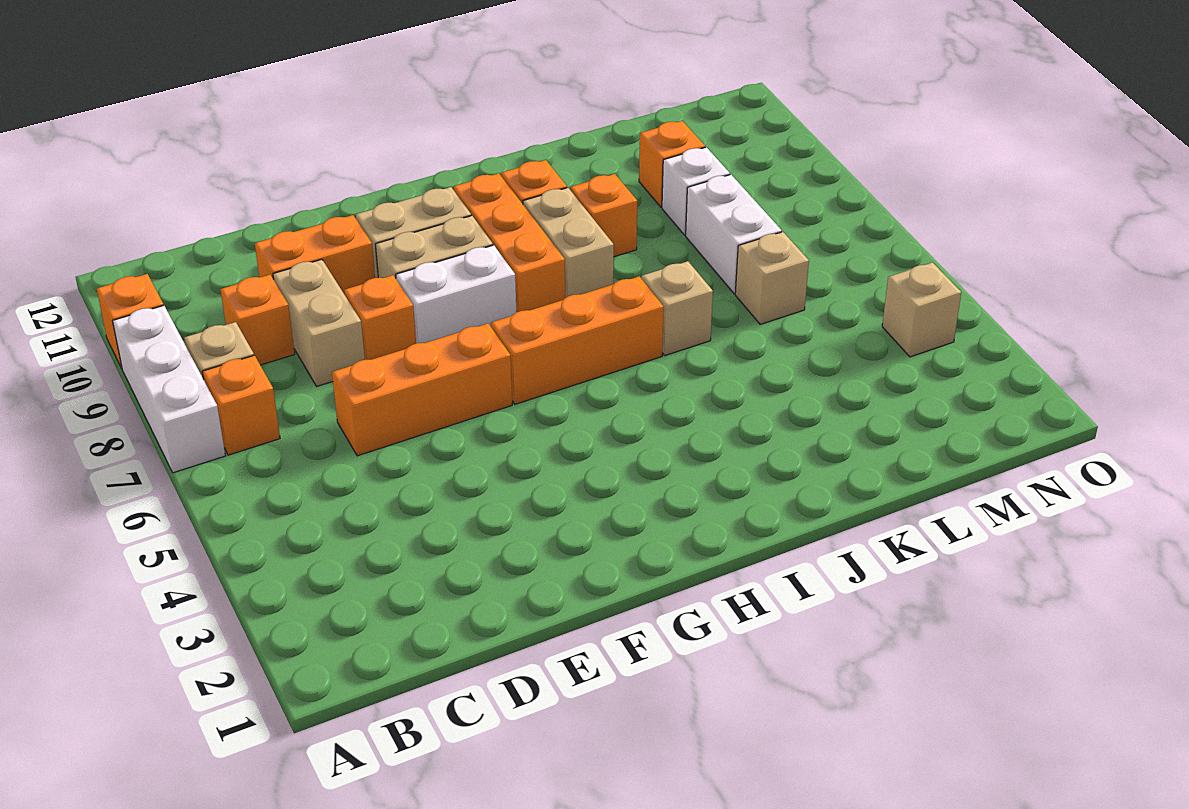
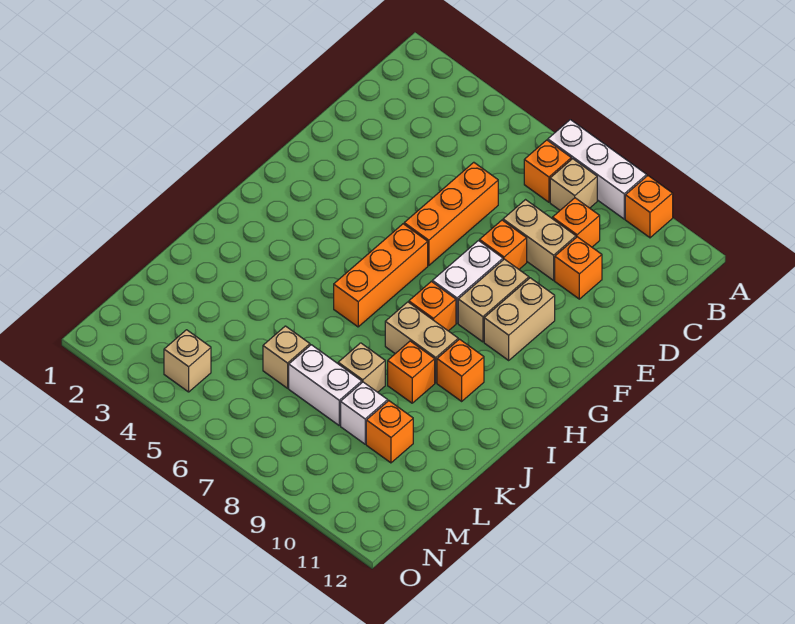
orange 1x2 brick [255,215,375,295] -> orange 1x1 brick [555,237,602,299]
orange 1x3 brick [454,173,565,312] -> orange 1x1 brick [409,281,456,331]
tan 1x1 brick [642,261,713,355] -> tan 1x1 brick moved to [338,343,385,392]

